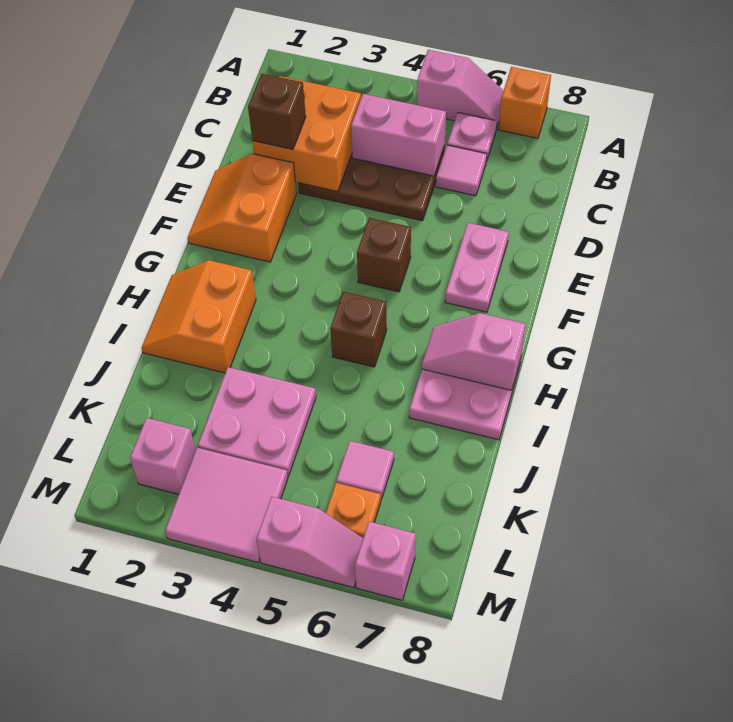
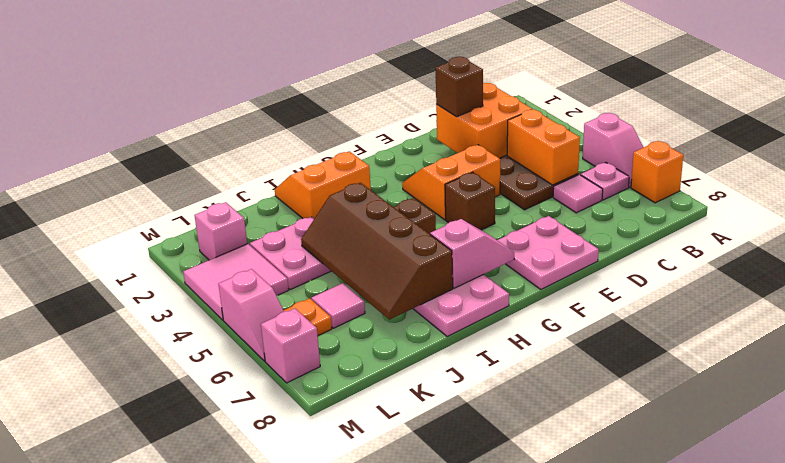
pink 1x2 brick [351,94,446,176] -> orange 1x2 brick [507,109,580,185]
orange 2x2 slope [188,154,296,262] -> orange 2x2 slope moved to [402,145,500,220]
pink 1x2 plate [445,223,509,312] -> pink 2x2 plate [497,216,599,289]
pink 1x2 slope [422,313,526,390] -> pink 1x2 slope turned to [430,219,514,288]
none -> brown 2x4 slope [301,183,453,320]

